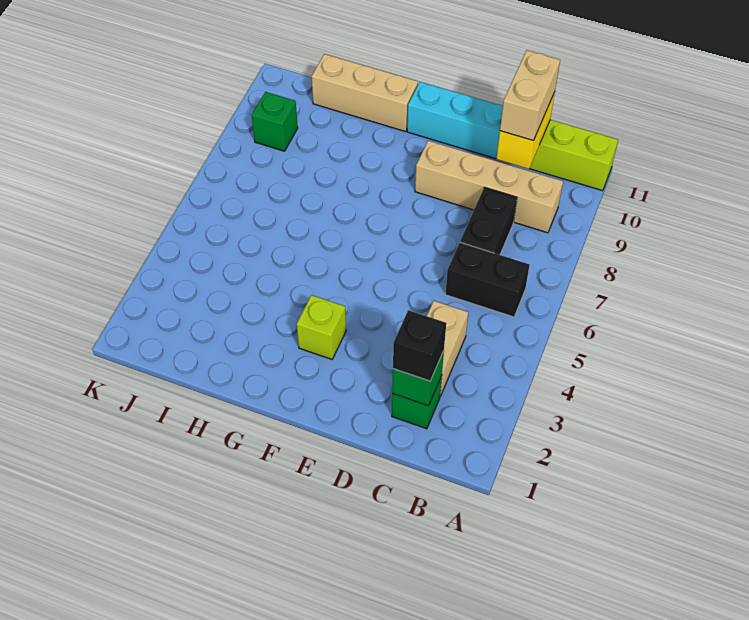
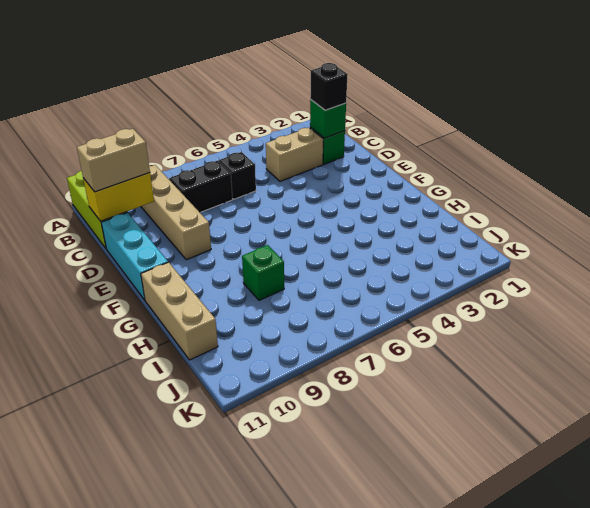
black 1x2 brick [445,243,529,317] -> black 1x1 brick [219,152,256,199]
lime 1x1 brick [297,295,346,359] -> none
green 1x1 brick [252,92,298,151] -> green 1x1 brick moved to [242,245,284,300]

